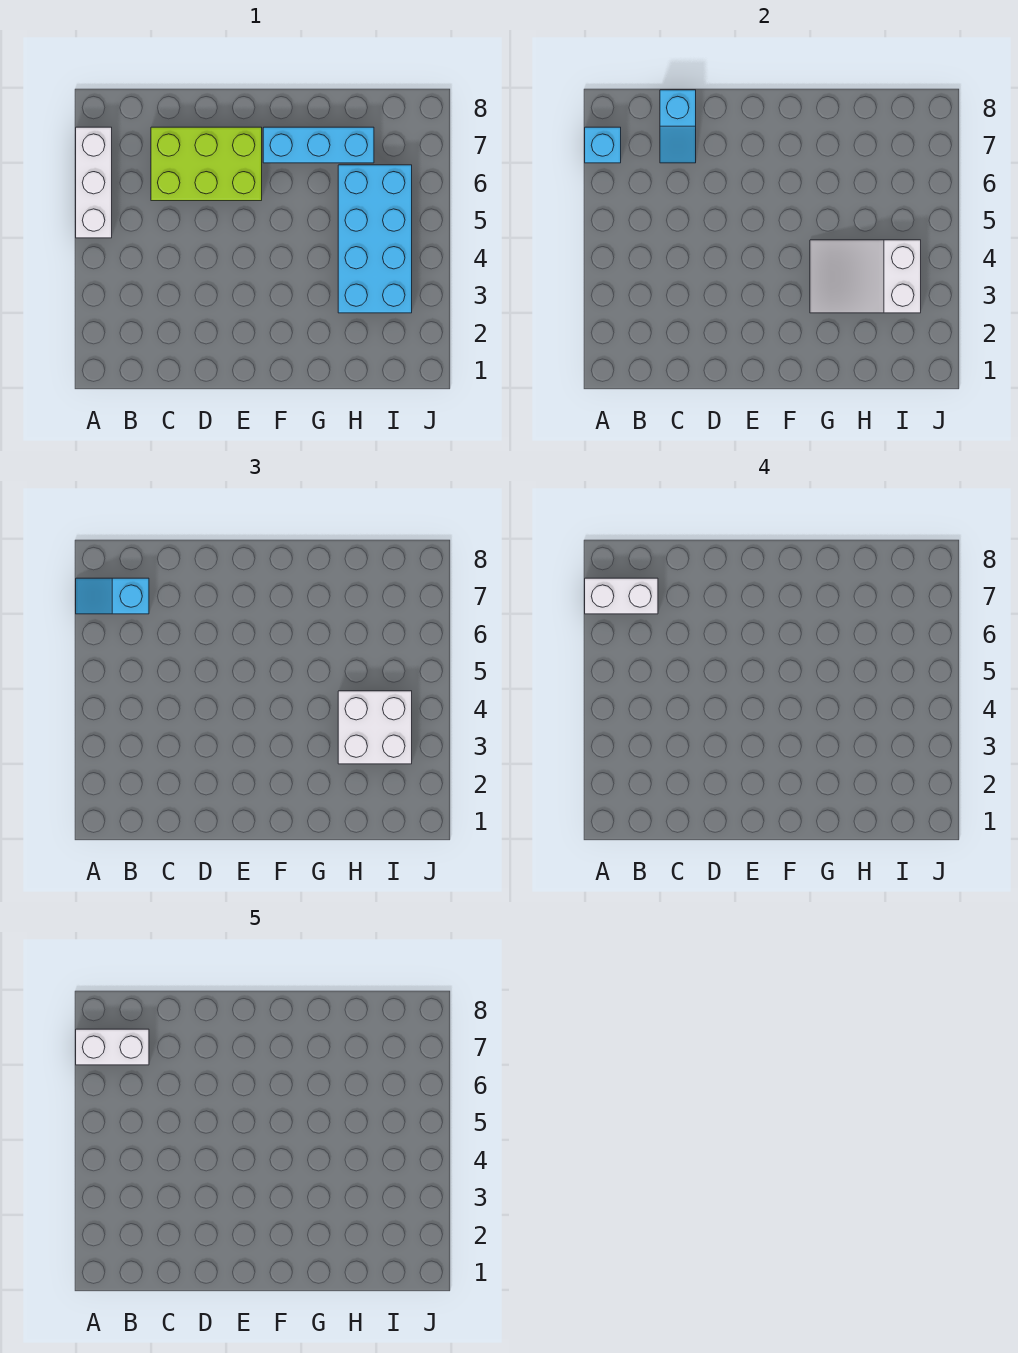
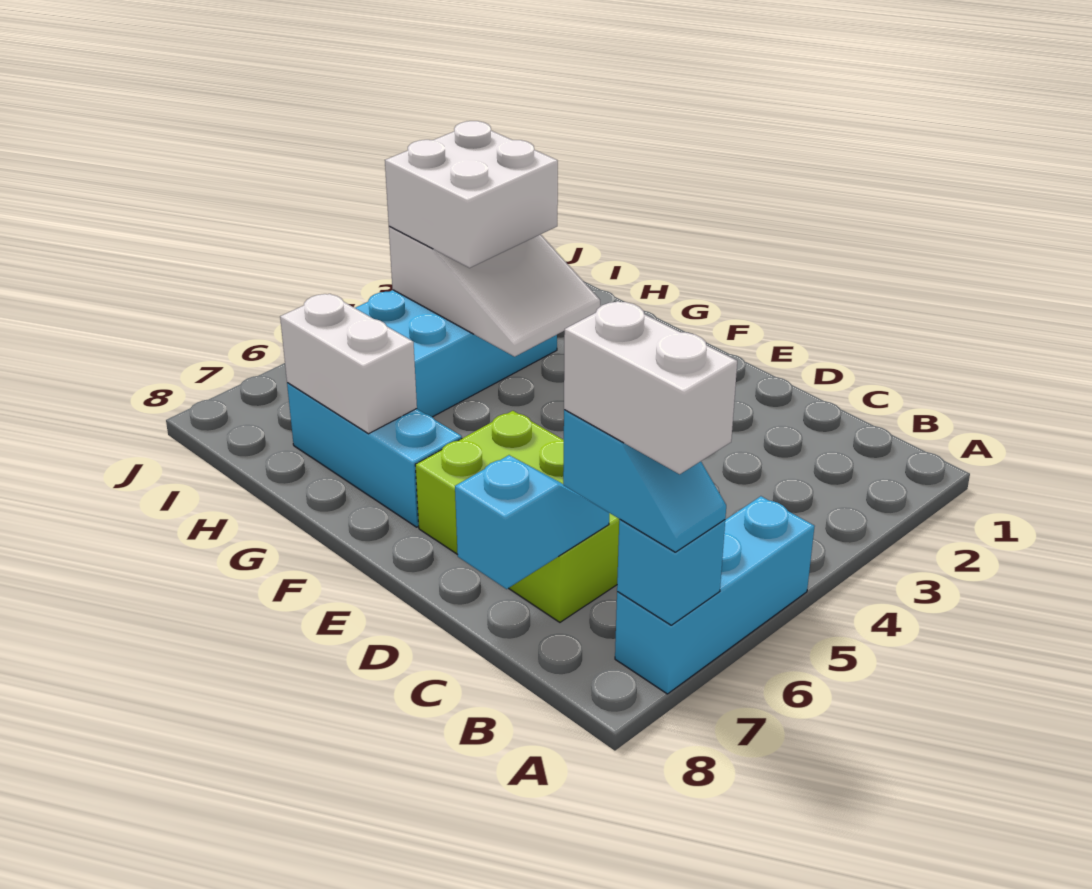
white 1x3 brick [76,127,112,238] -> cyan 1x3 brick [615,496,815,694]
white 1x2 brick [76,1029,149,1065] -> white 1x2 brick moved to [280,294,417,434]

